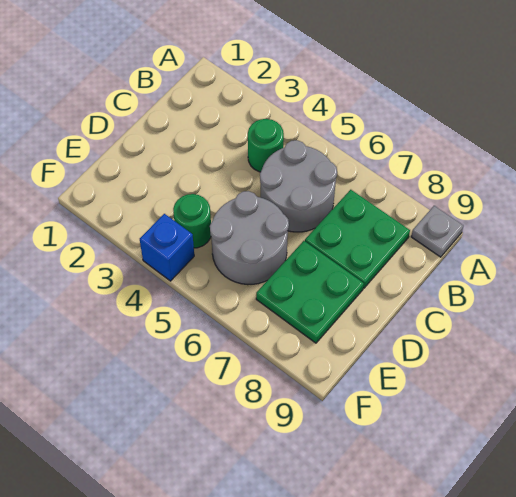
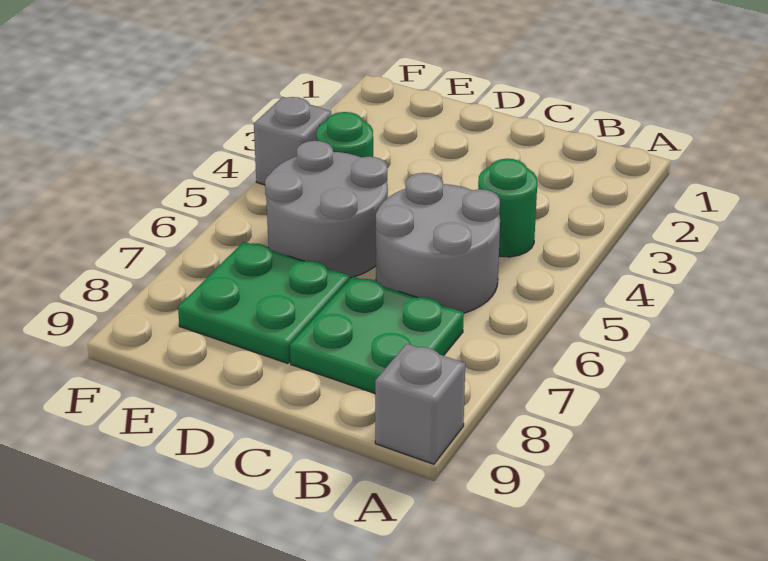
grey 1x1 plate [411,206,464,257] -> grey 1x1 brick [375,344,465,464]
blue 1x1 brick [140,214,194,281] -> grey 1x1 brick [254,97,331,185]

